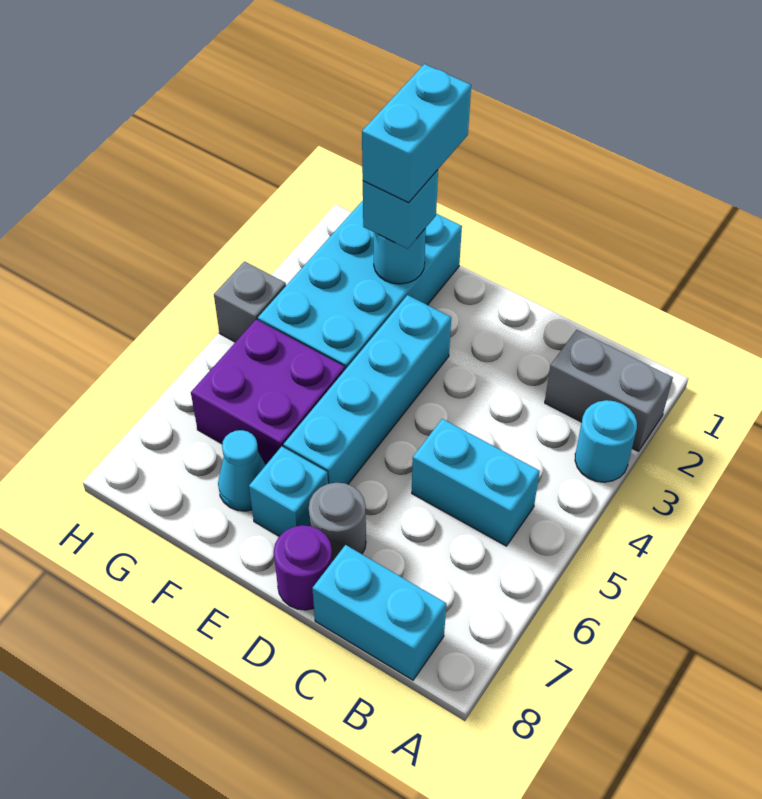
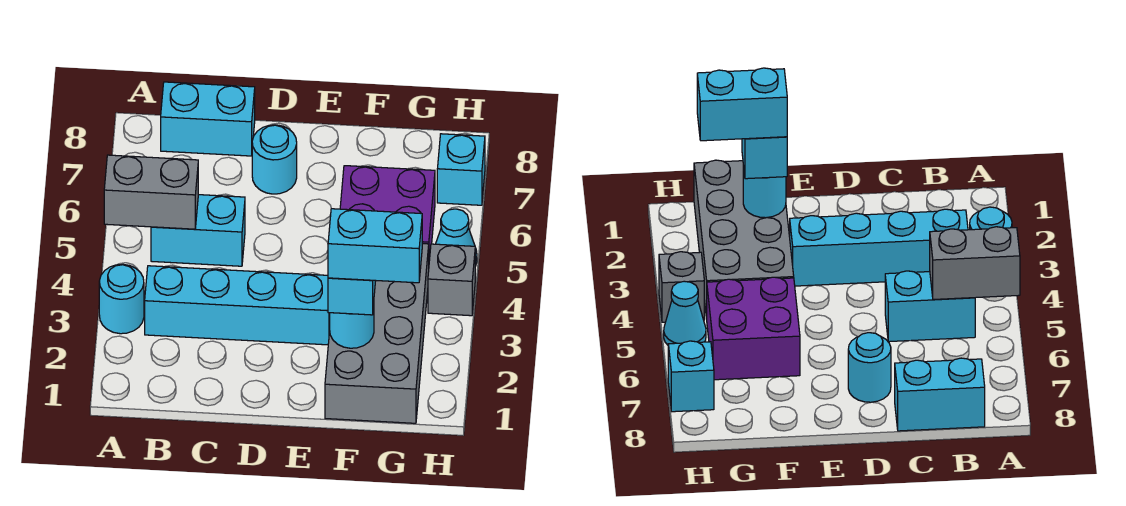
grey 1x2 brick [545,330,673,451] -> grey 1x2 brick moved to [104,155,198,229]
grey 1x1 round brick [309,483,366,561] -> cyan 1x1 round brick [252,125,297,194]
purple 1x1 round brick [274,525,332,610] -> none
cyan 1x4 brick [283,295,451,484] -> cyan 1x4 brick turned to [145,266,330,345]
cyan 1x1 brick [249,446,328,536] -> cyan 1x1 brick moved to [437,134,485,205]
cyan 2x4 brick [258,201,462,369] -> grey 2x4 brick [325,244,429,423]
cyan 1x2 brick [362,64,471,203] -> cyan 1x2 brick turned to [328,209,422,283]
cyan 1x1 cone [218,430,266,511] -> cyan 1x1 cone moved to [436,209,477,266]

